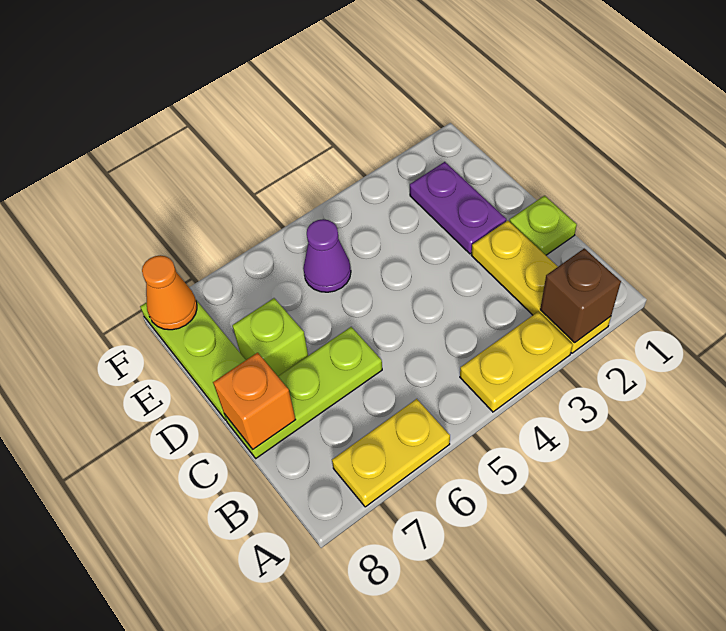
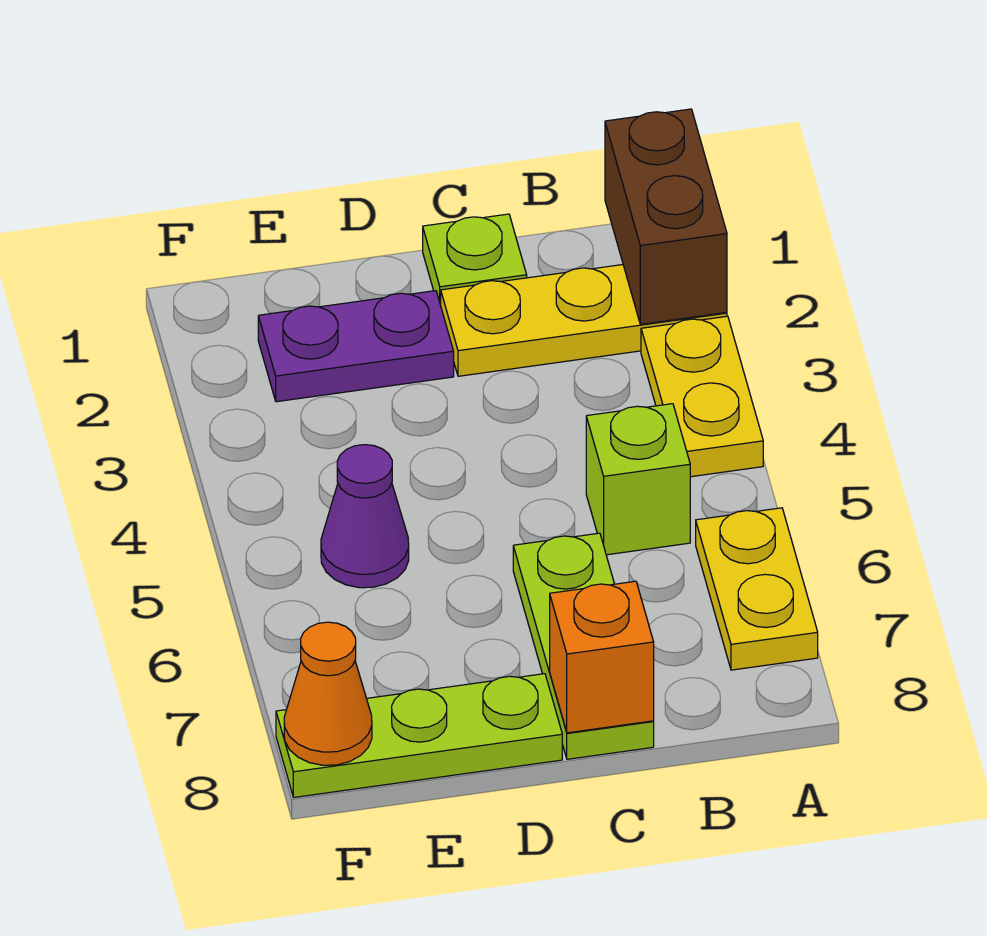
brown 1x1 brick [540,248,621,342] -> brown 1x2 brick [605,109,727,324]
lime 1x1 brick [232,298,308,376] -> lime 1x1 brick moved to [586,404,690,555]

